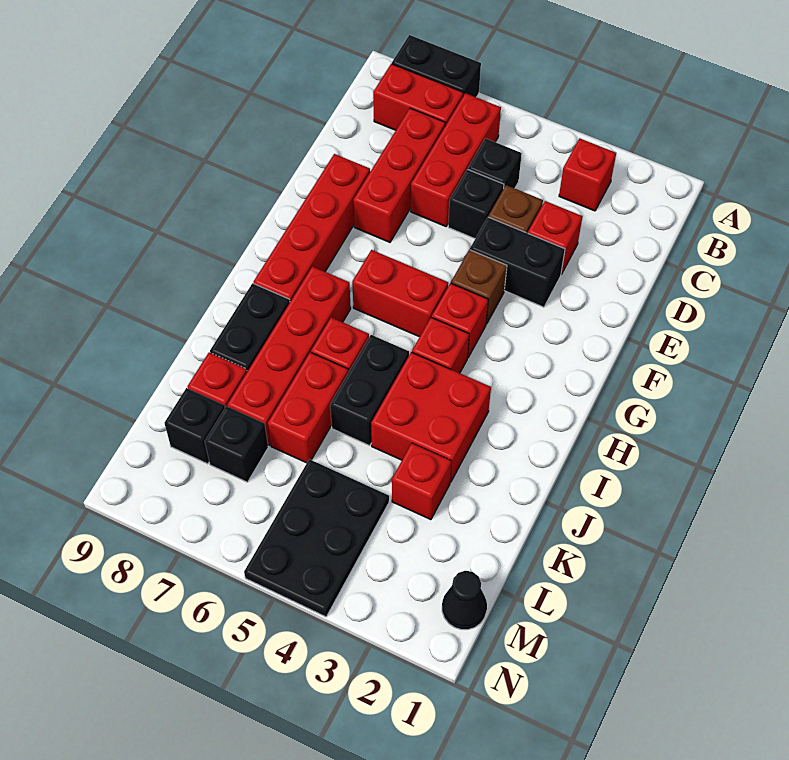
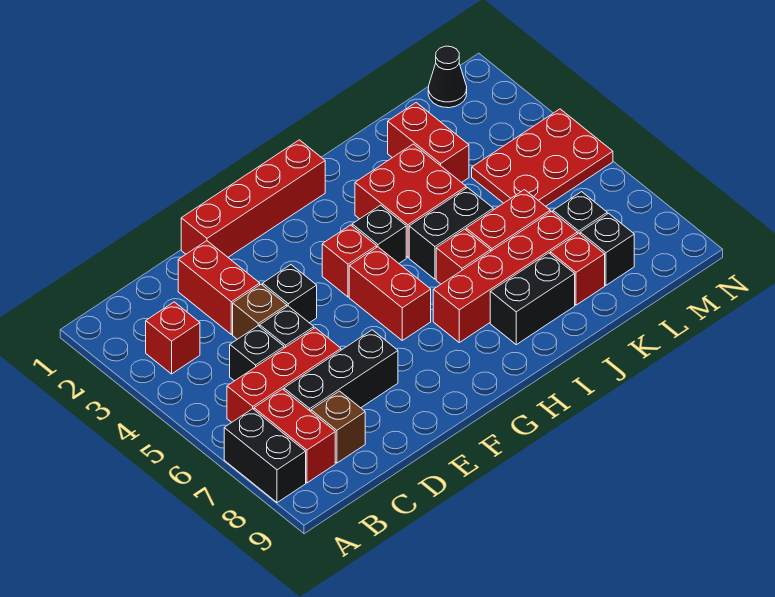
red 1x3 brick [353,108,445,242] -> black 1x3 brick [284,330,398,411]
red 1x1 brick [528,201,582,274] -> red 1x2 brick [178,241,260,334]
black 1x2 brick [470,217,565,307] -> black 1x1 brick [263,265,317,323]
red 1x4 brick [254,154,370,302] -> red 1x4 brick moved to [181,140,325,257]
brown 1x1 brick [451,250,507,324] -> brown 1x1 brick moved to [311,391,365,463]
red 1x1 brick [412,317,469,373] -> black 1x1 brick [352,205,406,263]
red 1x1 brick [392,443,452,520] -> red 1x2 brick [388,103,469,183]
black 2x3 plate [244,459,389,617] -> red 2x3 plate [472,109,613,206]

